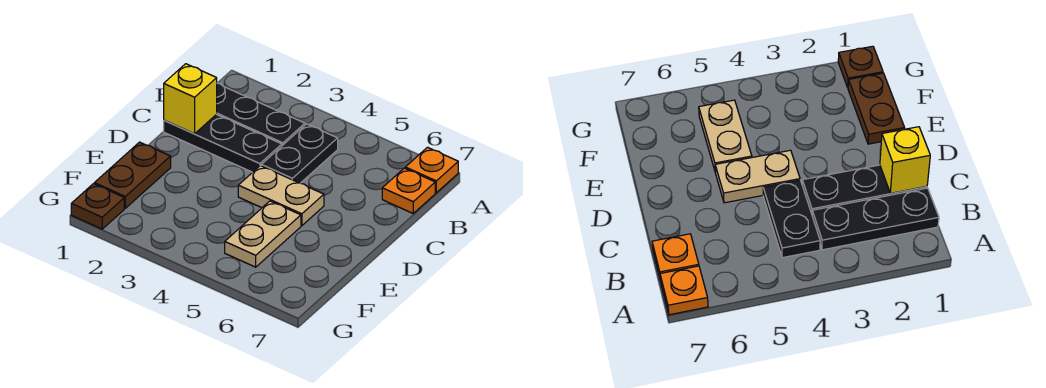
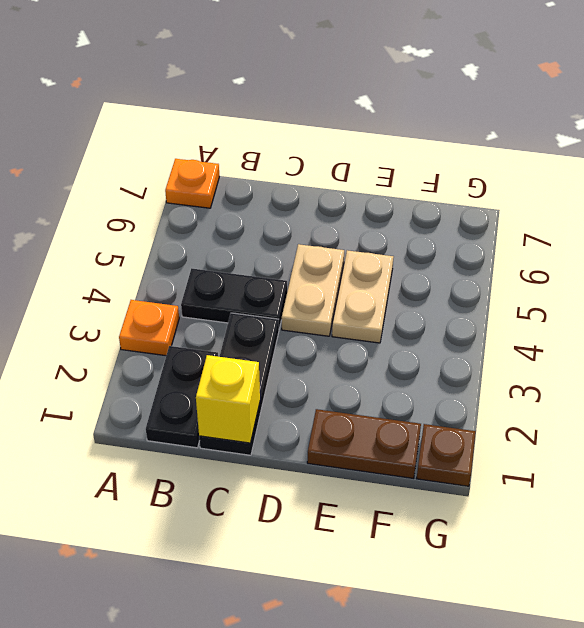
black 1x3 plate [217,83,305,145] -> black 1x2 plate [146,346,218,448]
orange 1x1 plate [382,168,435,213] -> orange 1x1 plate moved to [119,300,179,356]
tan 1x2 plate [225,201,301,267] -> tan 1x2 plate turned to [332,250,393,343]

